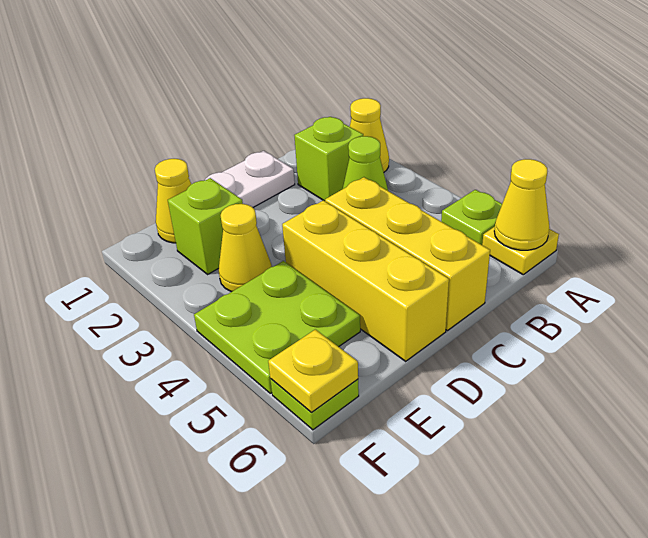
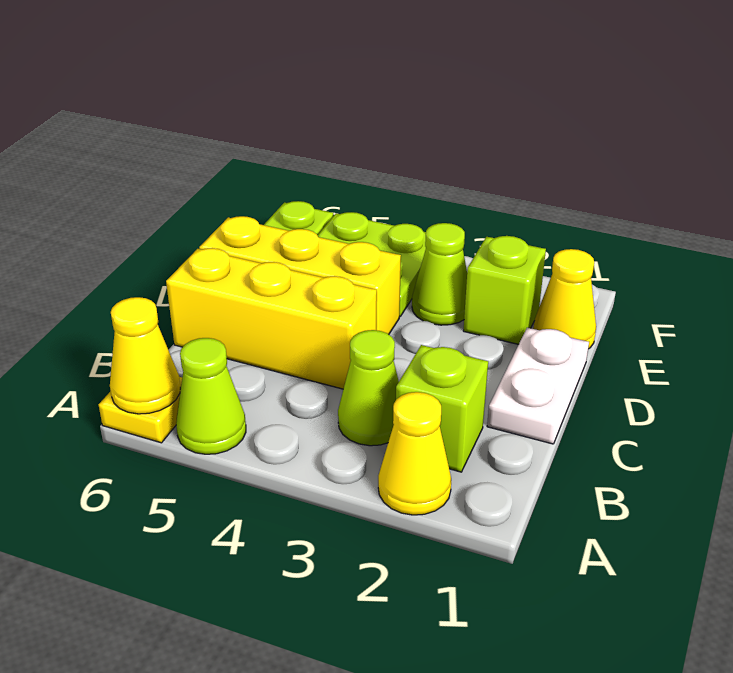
lime 1x1 plate [441,190,502,245] -> lime 1x1 cone [176,338,246,454]
yellow 1x1 cone [219,204,272,292] -> lime 1x1 cone [412,223,467,325]
yellow 1x1 plate [268,329,358,412] -> none

